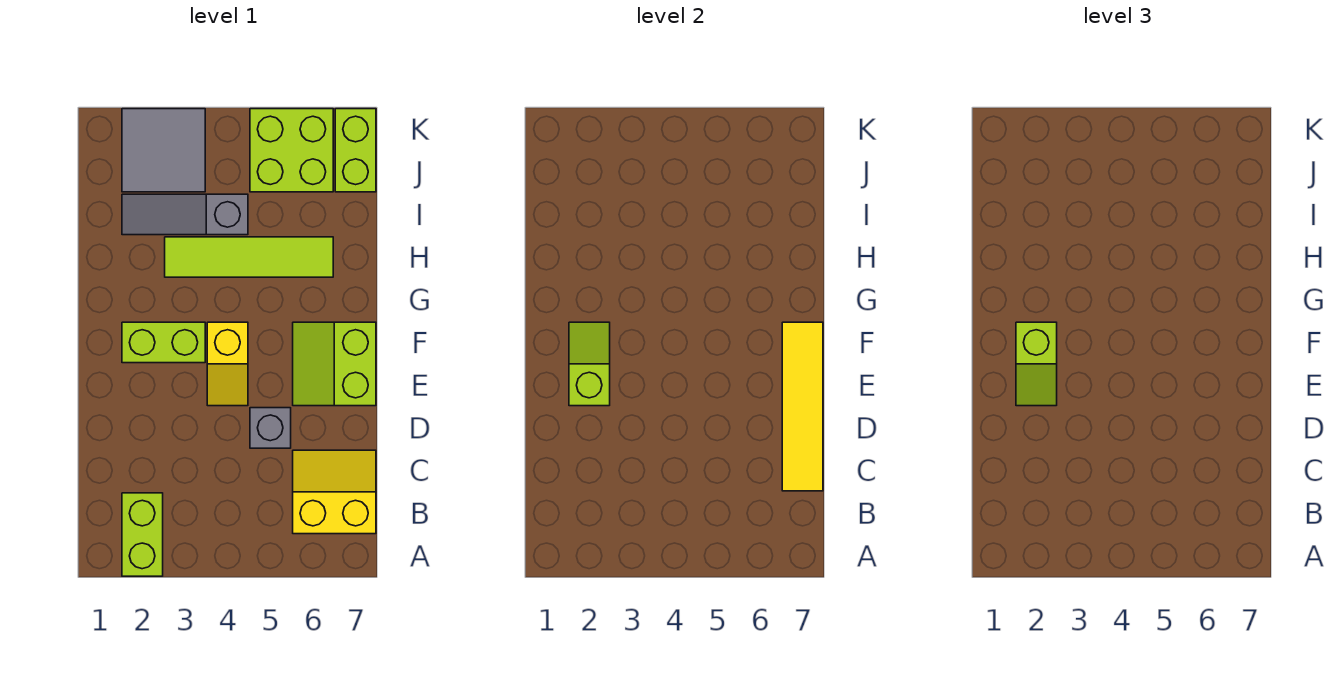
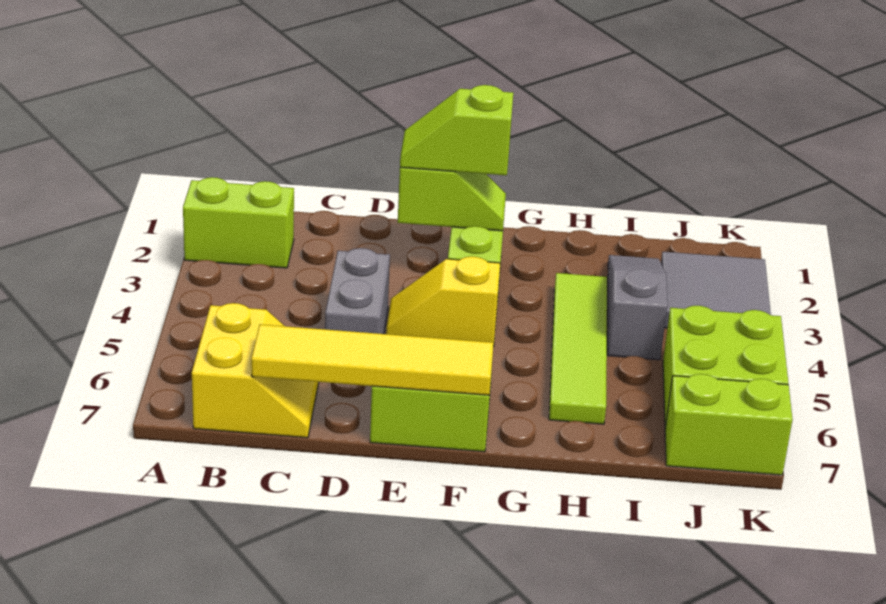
grey 1x1 brick [250,408,291,448] -> grey 1x2 brick [325,248,390,334]

